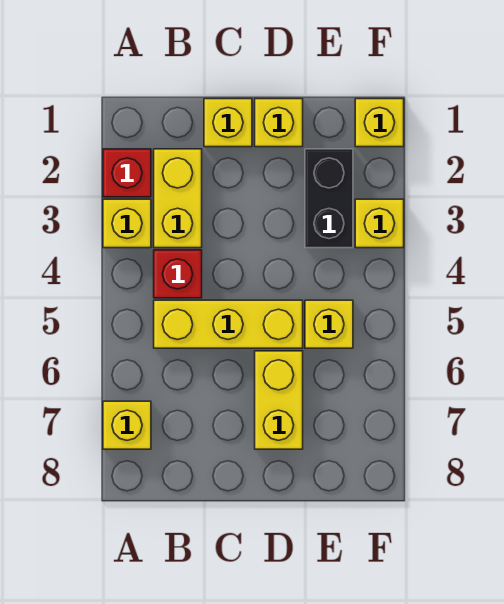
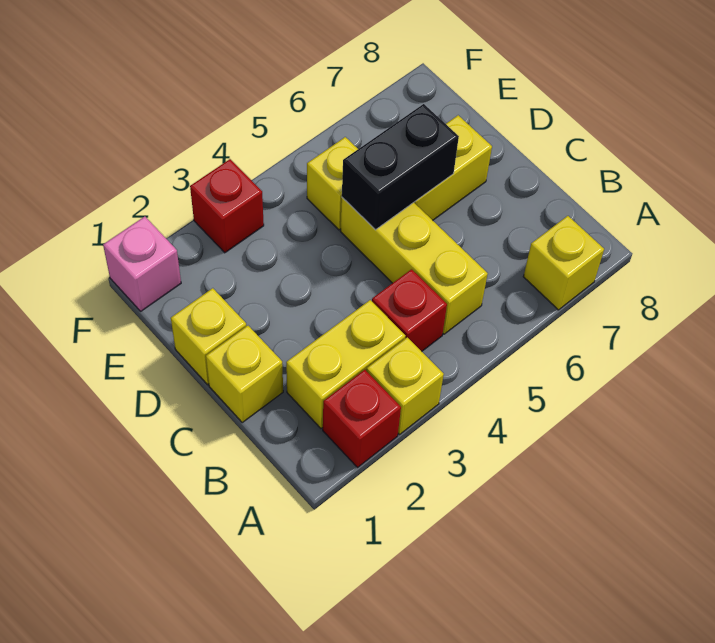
black 1x2 brick [305,149,353,248] -> black 1x2 brick moved to [342,104,459,230]
yellow 1x1 brick [355,99,404,147] -> pink 1x1 brick [103,217,181,311]
yellow 1x1 brick [355,199,404,248] -> red 1x1 brick [190,159,264,253]

